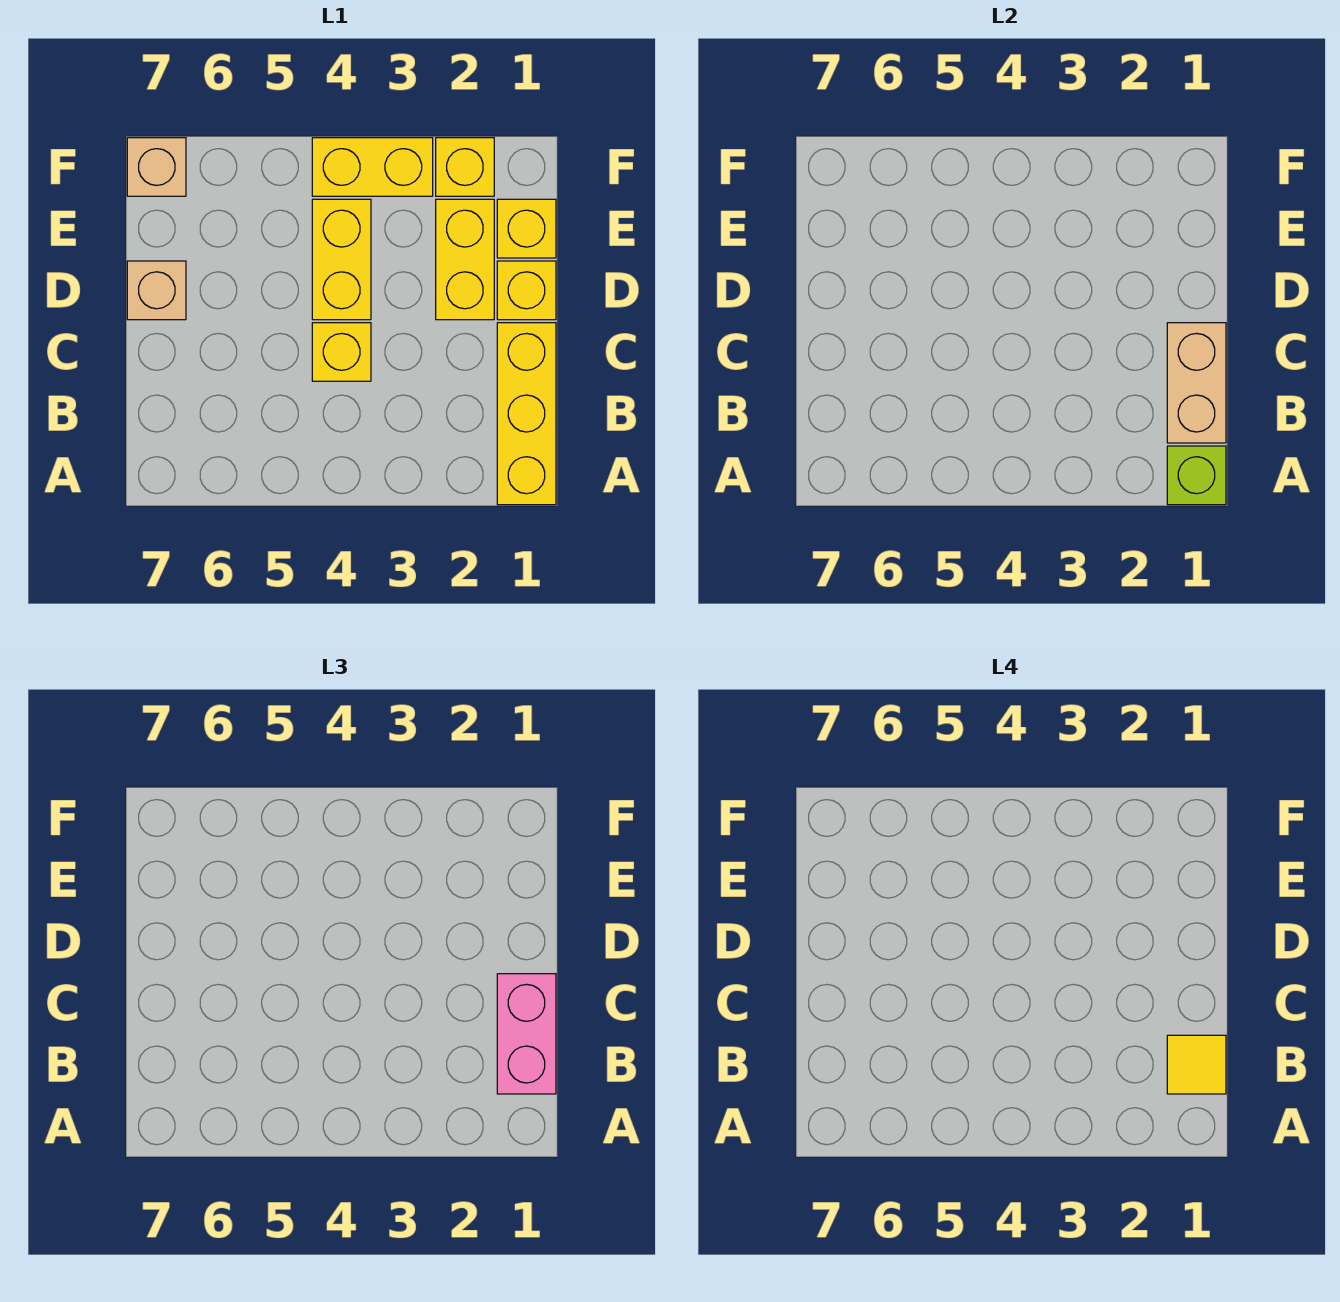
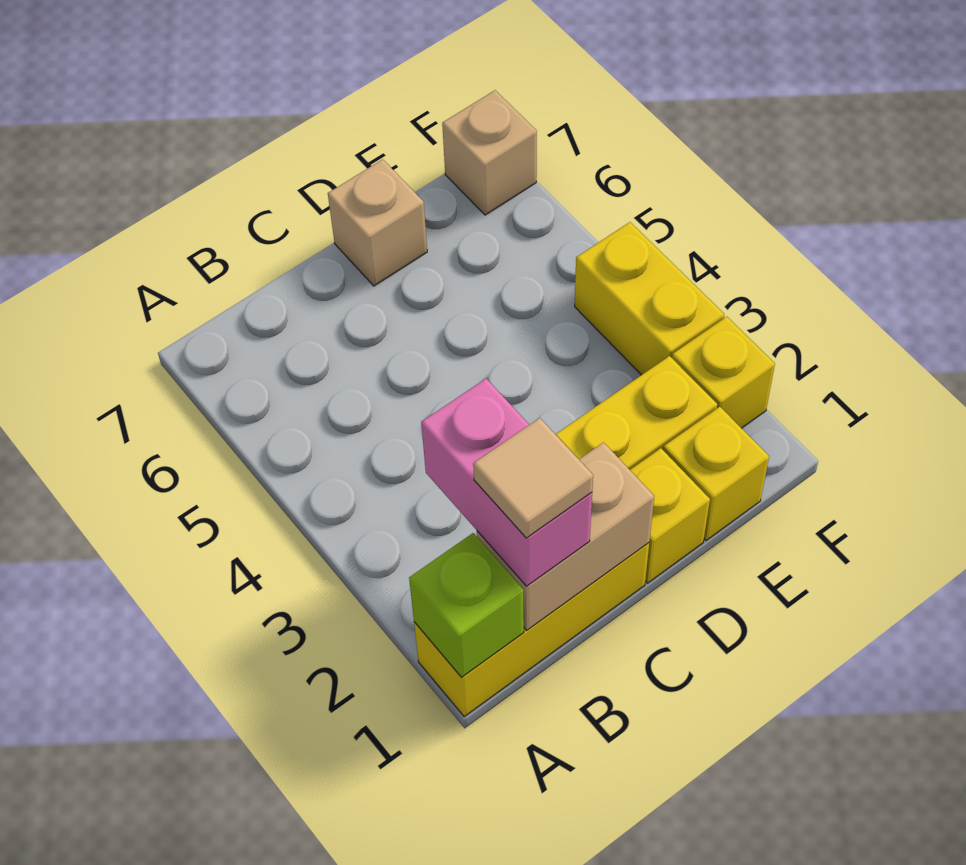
pink 1x2 brick [497,974,556,1094] -> pink 1x2 brick turned to [421,379,592,586]
yellow 1x1 tile [1167,1035,1226,1094] -> tan 1x1 tile [473,418,593,538]
yellow 1x1 brick [312,323,371,381] -> none
yellow 1x2 brick [312,199,371,320] -> none

